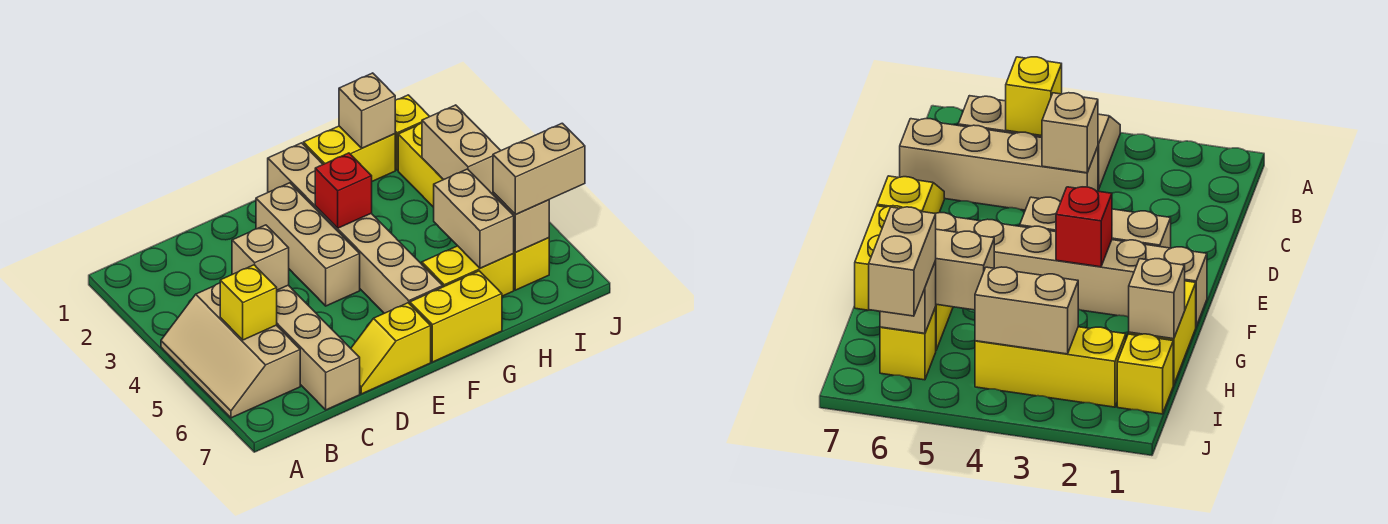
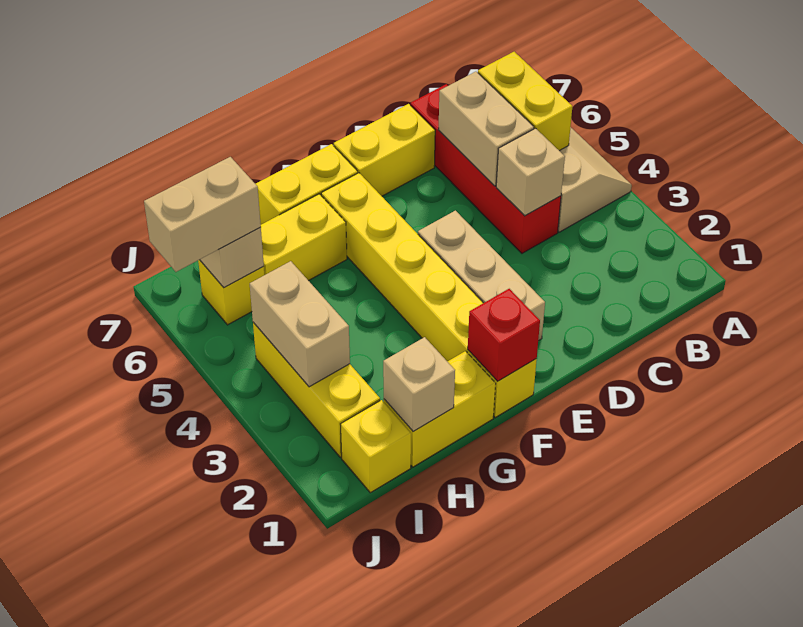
yellow 1x1 brick [220,265,277,340] -> yellow 1x2 brick [478,52,572,151]
tan 1x4 brick [277,285,360,410] -> red 1x4 brick [411,84,561,253]
yellow 1x2 slope [351,303,431,394] -> yellow 1x2 brick [334,104,435,196]
tan 1x6 brick [268,143,443,313] -> yellow 1x6 brick [321,173,537,417]
red 1x1 brick [315,153,372,228] -> red 1x1 brick moved to [468,289,540,381]
tan 1x2 brick [434,169,514,268] -> tan 1x2 brick moved to [438,72,534,186]

